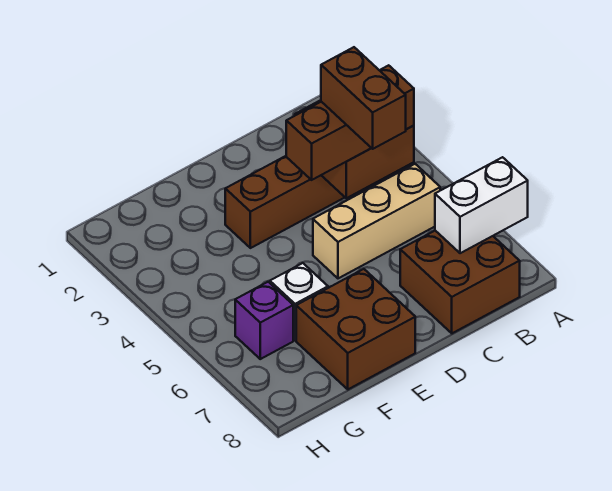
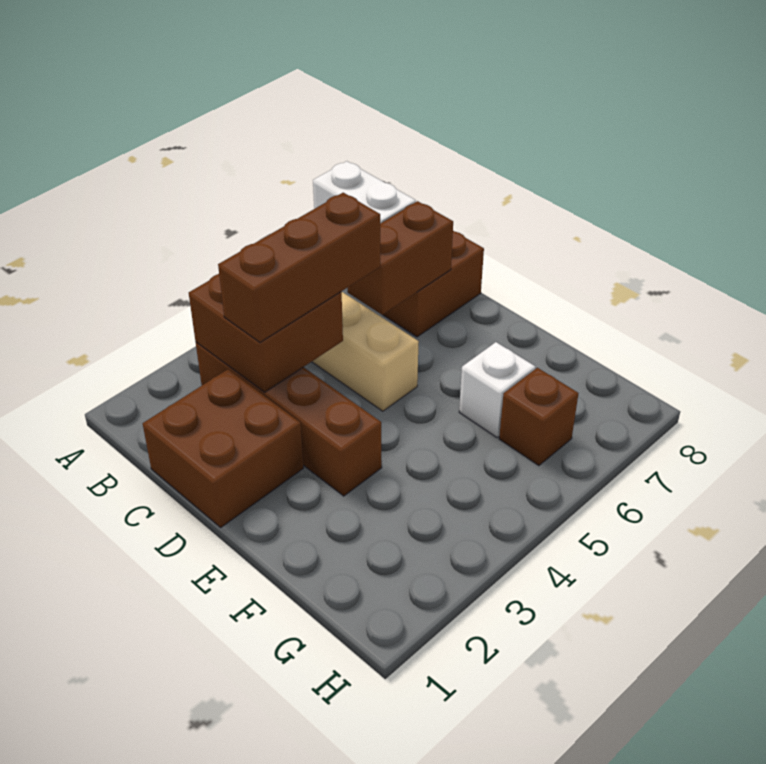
brown 1x3 brick [286,65,414,180] -> brown 1x3 brick turned to [218,193,380,342]
brown 1x2 brick [321,47,406,149] -> brown 1x2 brick moved to [348,201,453,315]
brown 2x2 brick [296,269,415,389] -> brown 2x2 brick moved to [143,369,304,527]
purple 1x1 brick [235,282,293,359] -> brown 1x1 brick [499,368,579,466]

